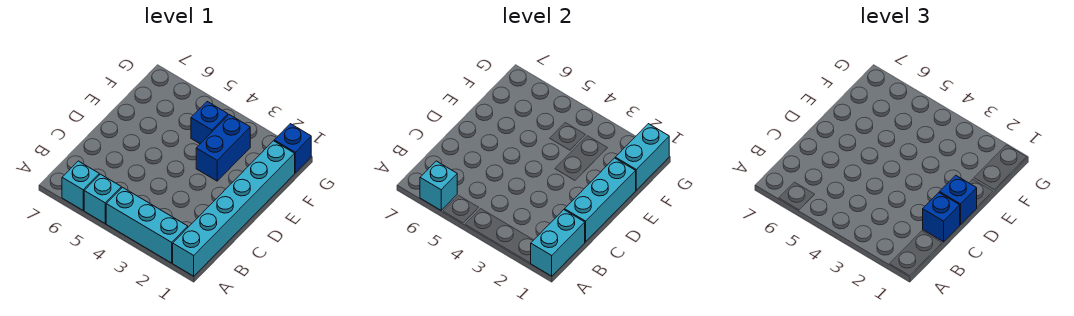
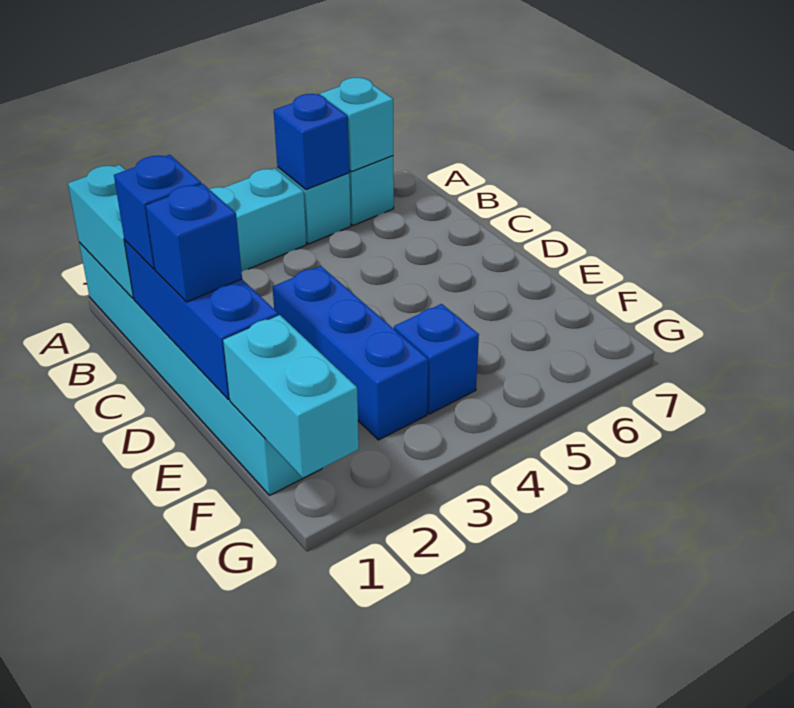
cyan 1x3 brick [565,158,636,242] -> blue 1x3 brick [125,241,278,399]
blue 1x2 brick [196,115,250,181] -> blue 1x3 brick [273,266,428,440]
blue 1x1 brick [274,124,311,173] -> blue 1x1 brick moved to [274,94,349,189]

